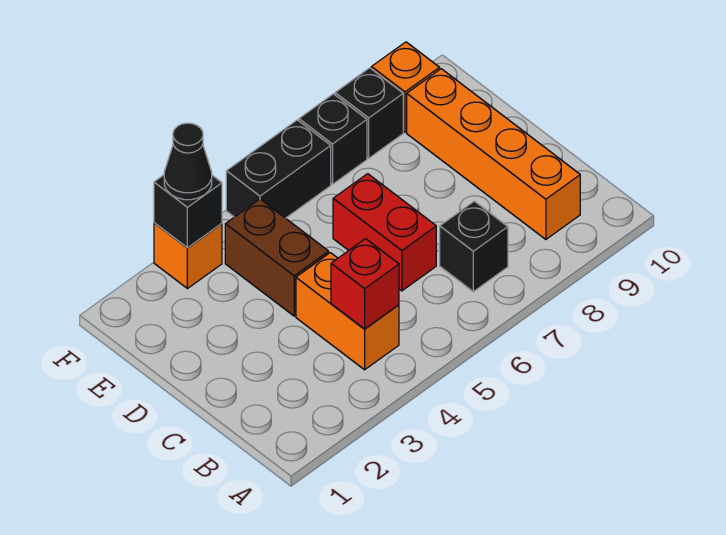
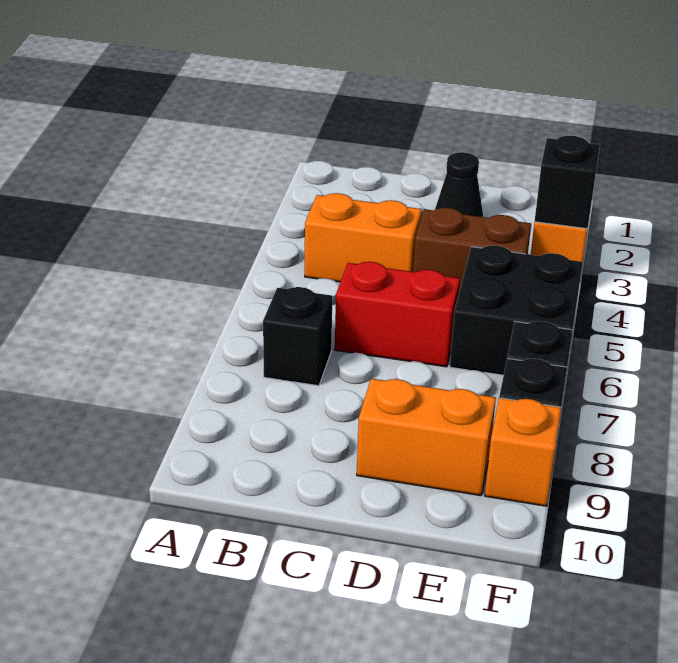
red 1x1 brick [331,239,399,329] -> none
orange 1x4 brick [407,69,580,239] -> orange 1x2 brick [357,379,496,496]
black 1x1 cone [164,123,212,200] -> black 1x1 cone moved to [435,152,483,217]
black 1x2 brick [226,120,331,218] -> black 2x2 brick [450,245,583,375]

